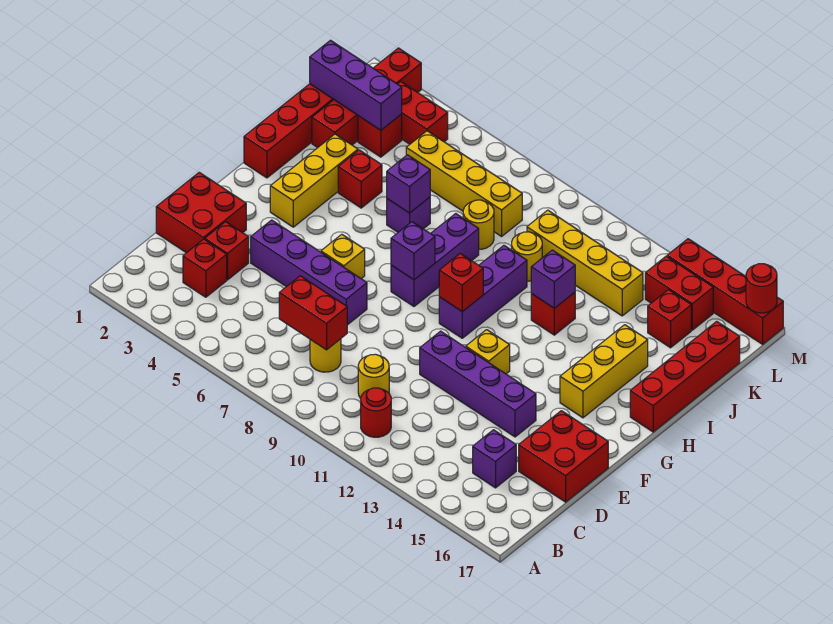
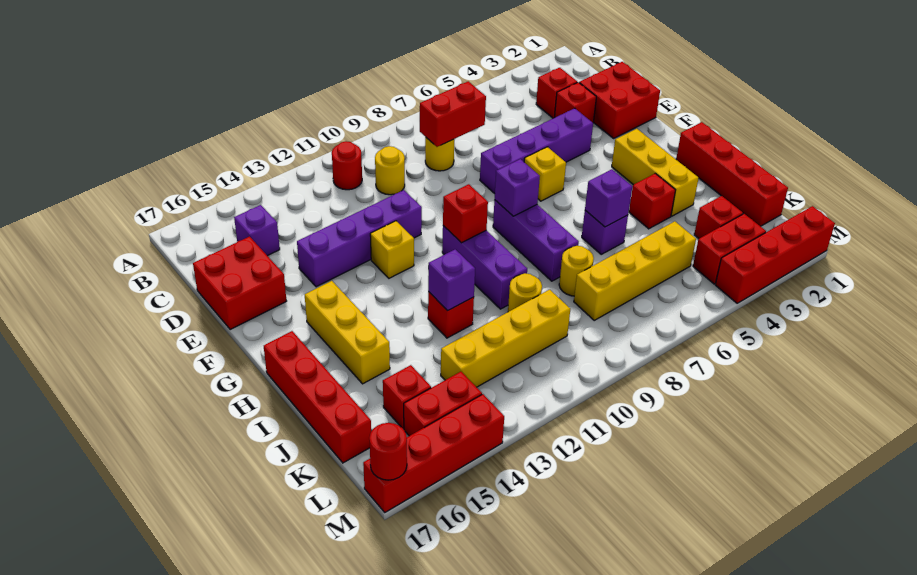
red 1x4 brick [312,48,421,148] -> red 1x4 brick turned to [715,206,835,303]
purple 1x3 brick [310,40,402,130] -> none

